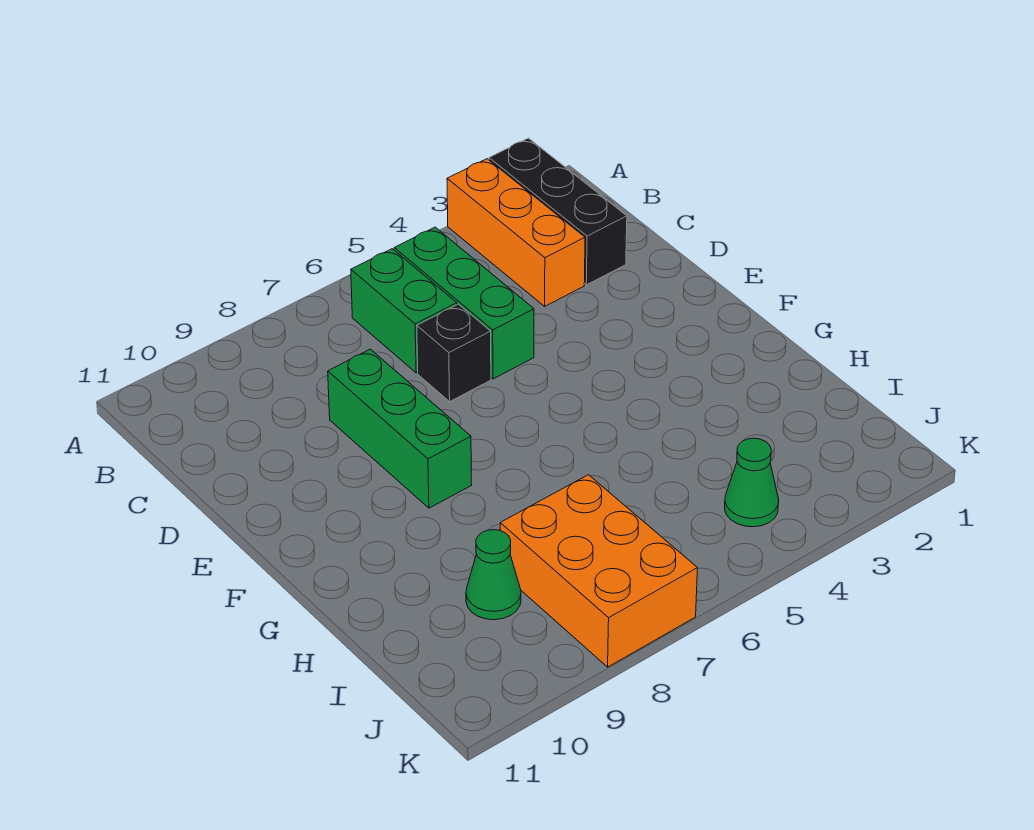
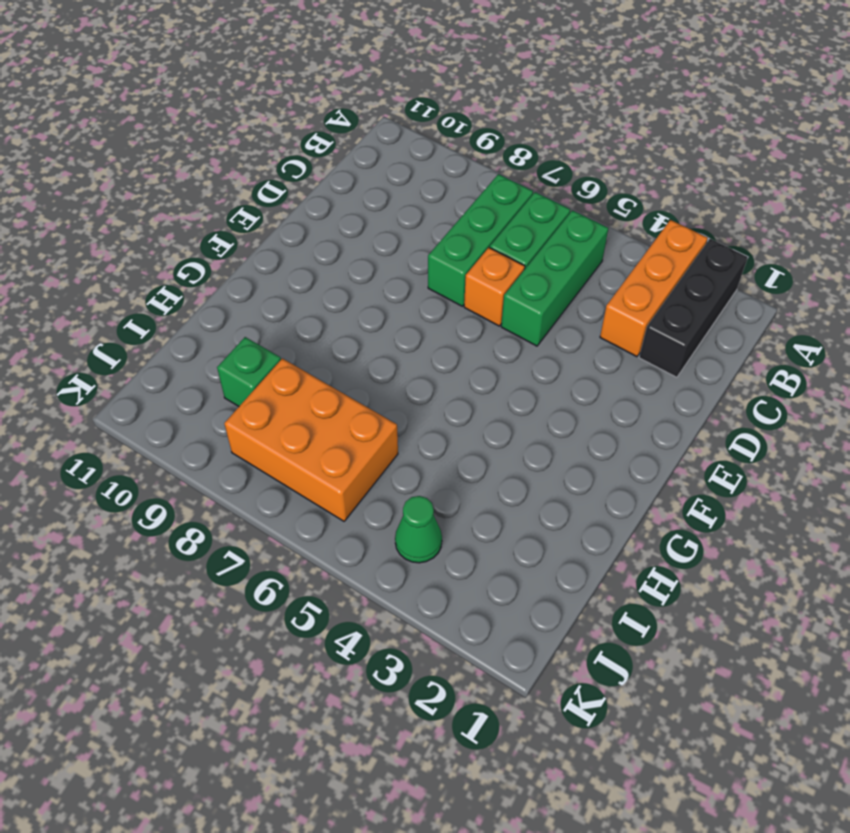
black 1x1 brick [417,304,491,401] -> orange 1x1 brick [464,248,525,326]
green 1x3 brick [328,349,472,508] -> green 1x3 brick moved to [428,174,533,306]
orange 2x3 brick [500,475,698,667] -> orange 2x3 brick turned to [224,358,398,521]
green 1x1 cone [466,530,521,620] -> green 1x1 brick [217,337,281,406]

